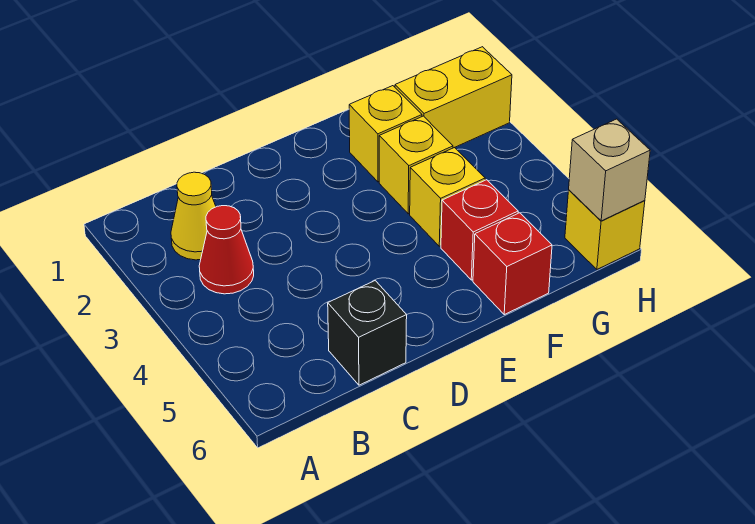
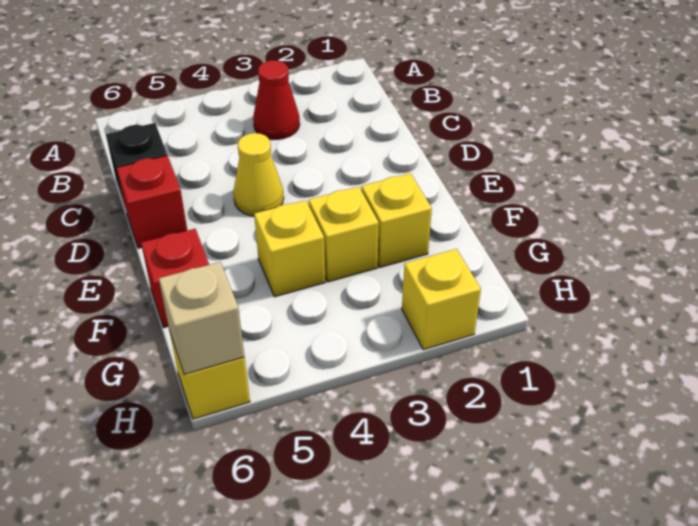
yellow 1x1 cone [171,172,216,260] -> yellow 1x1 cone moved to [233,133,284,216]
red 1x1 brick [441,180,518,280] -> red 1x1 brick moved to [117,156,187,248]
yellow 1x2 brick [395,47,512,148] -> yellow 1x1 brick [402,249,481,350]

